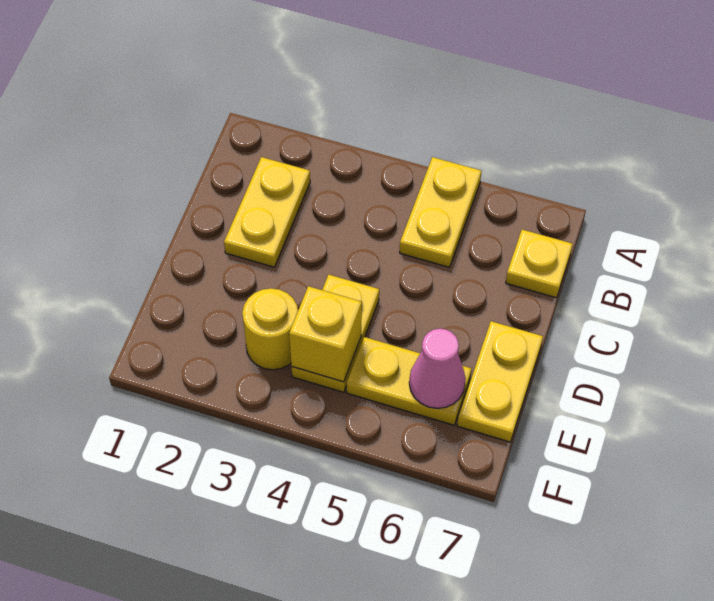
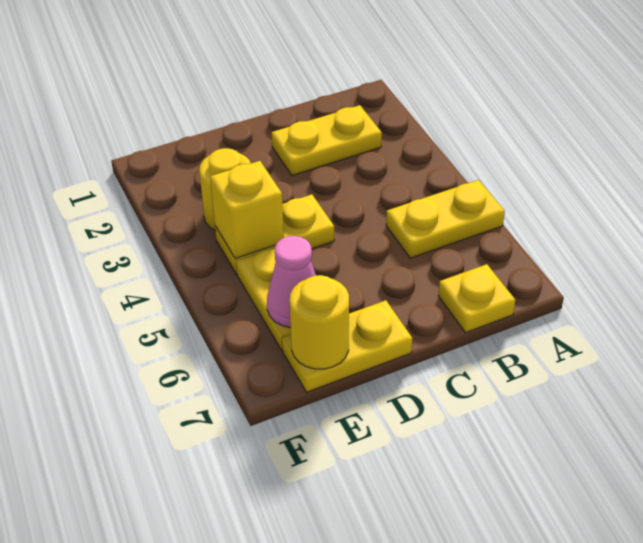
none -> yellow 1x1 round brick [290,275,349,369]

